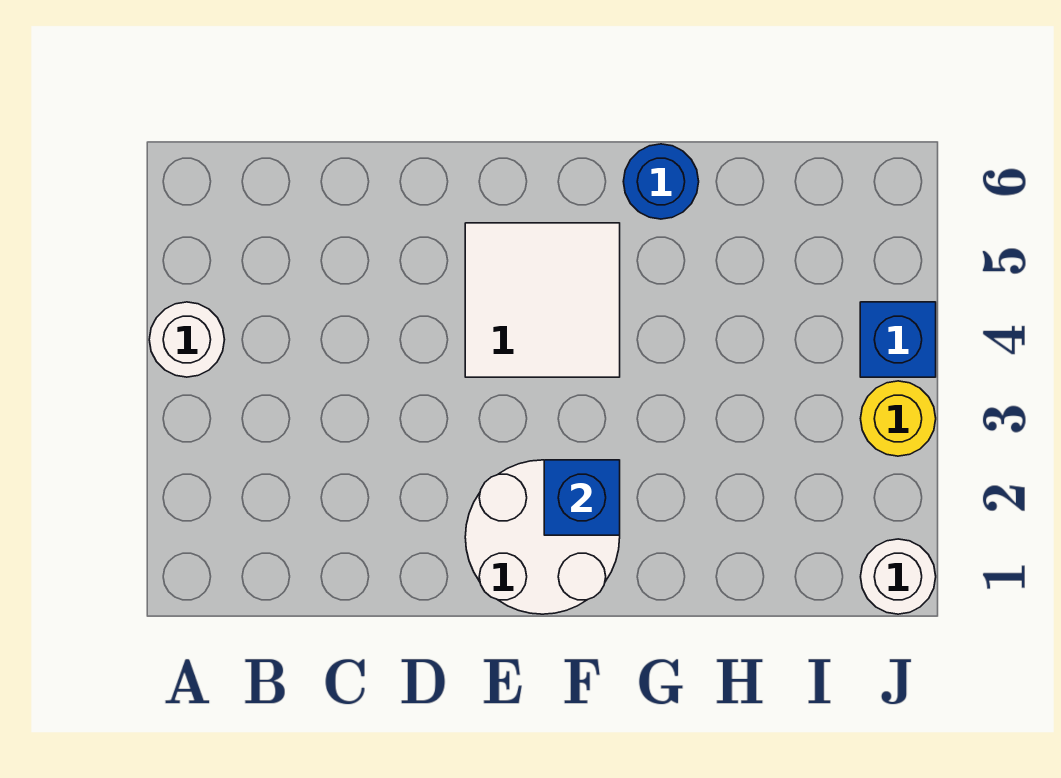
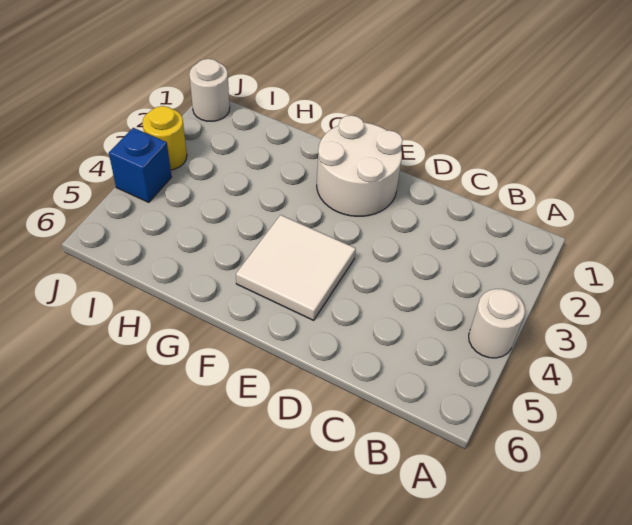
blue 1x1 brick [544,460,620,535] -> none
blue 1x1 round brick [623,144,699,219] -> none

